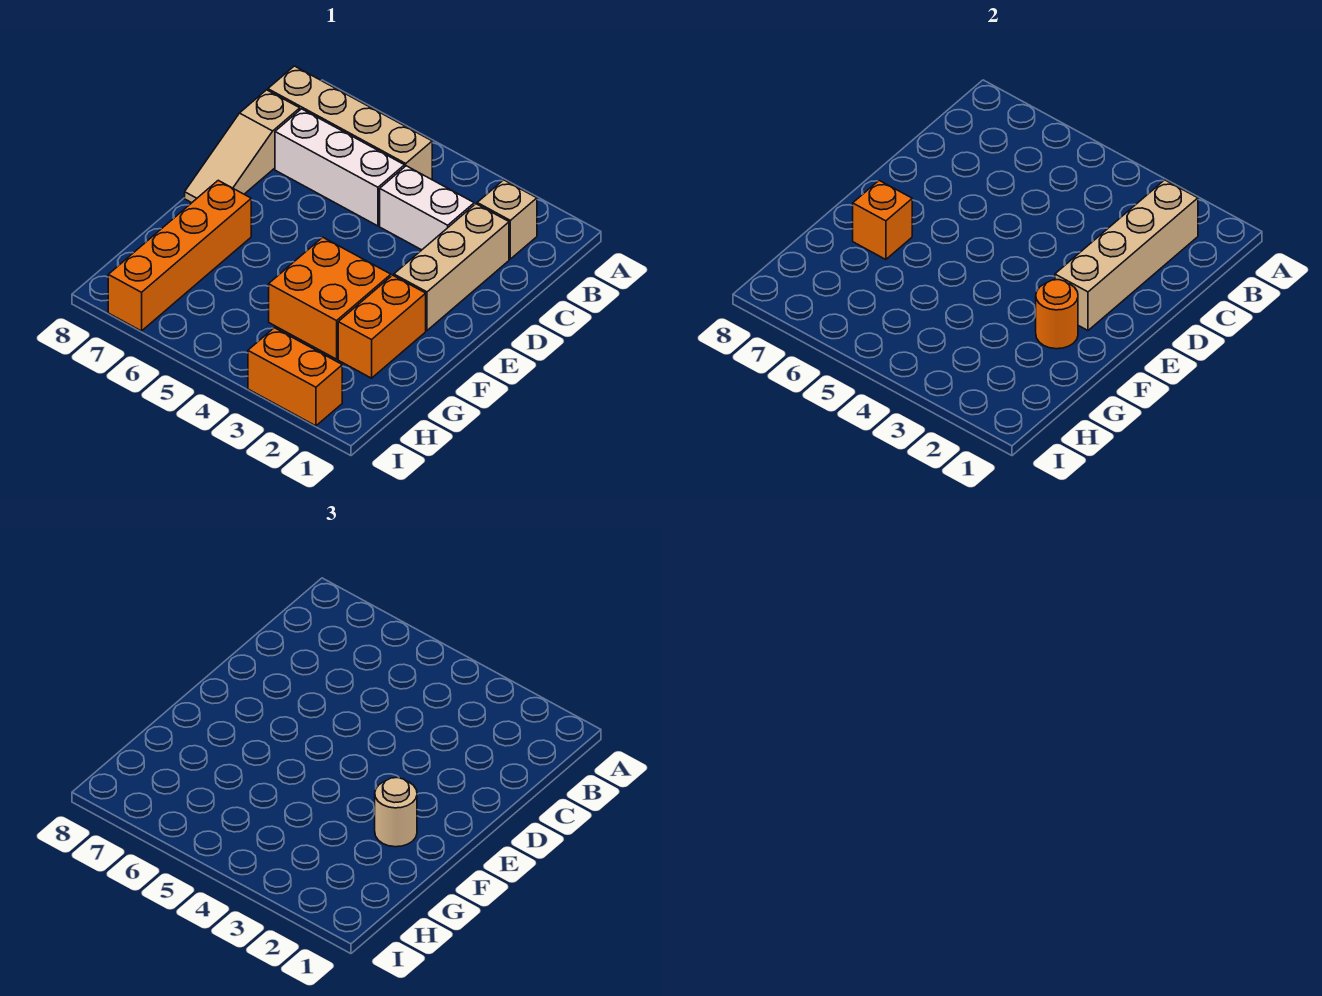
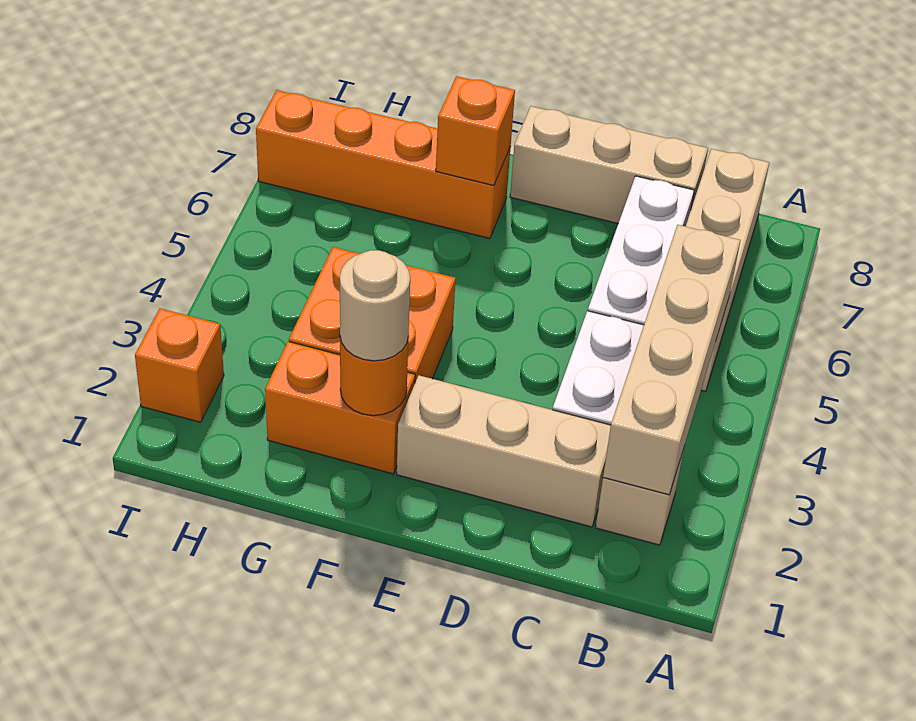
tan 1x4 brick [1055,180,1198,330] -> tan 1x4 brick turned to [603,225,741,495]
tan 1x3 slope [185,90,300,203] -> tan 1x3 brick [510,106,708,223]
orange 1x2 brick [248,328,342,426] -> orange 1x1 brick [135,308,224,422]

